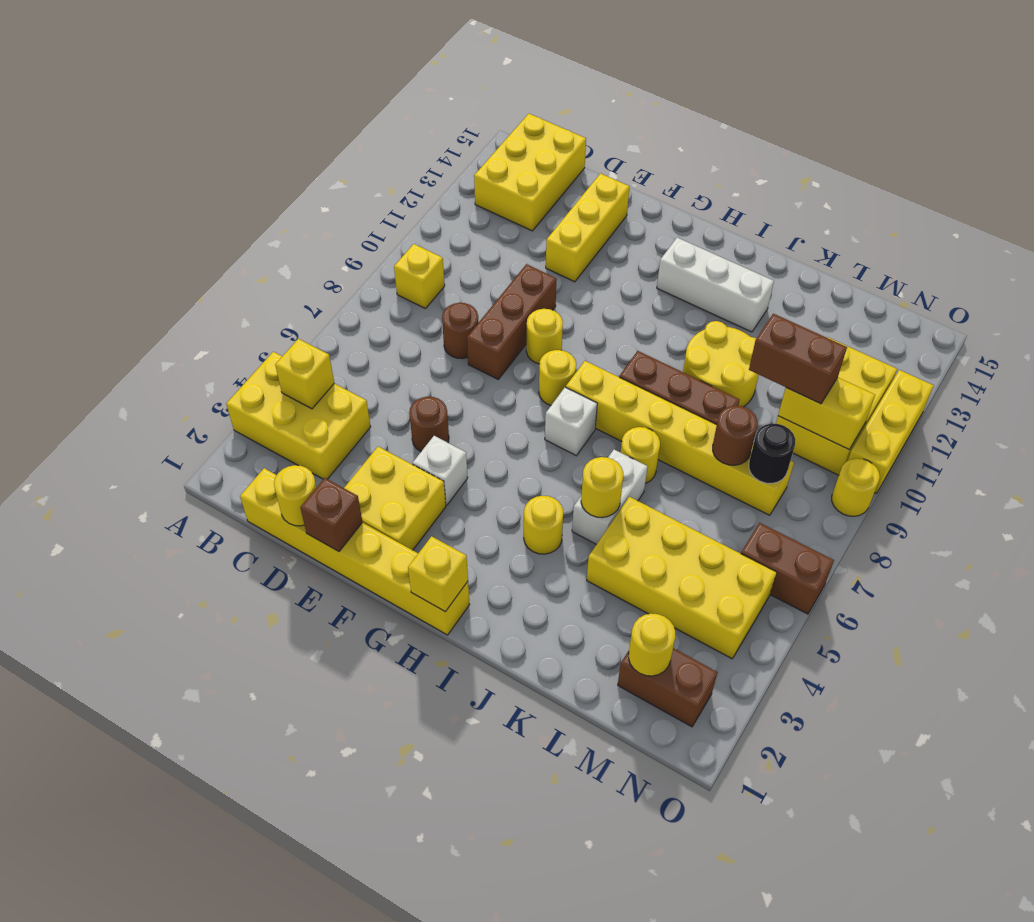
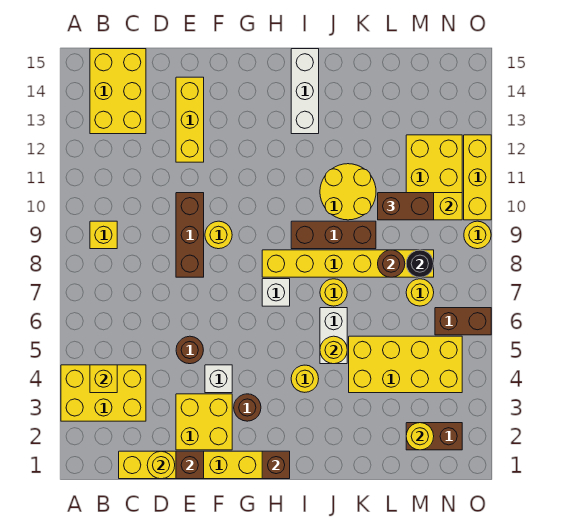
brown 1x1 round brick [442,303,478,359] -> brown 1x1 round brick moved to [234,394,261,421]
yellow 1x1 round brick [539,350,576,405] -> yellow 1x1 round brick moved to [406,279,434,306]
yellow 1x1 brick [408,536,468,612] -> brown 1x1 brick [262,451,290,479]
white 1x3 brick [657,238,774,332] -> white 1x3 brick turned to [291,49,319,134]

